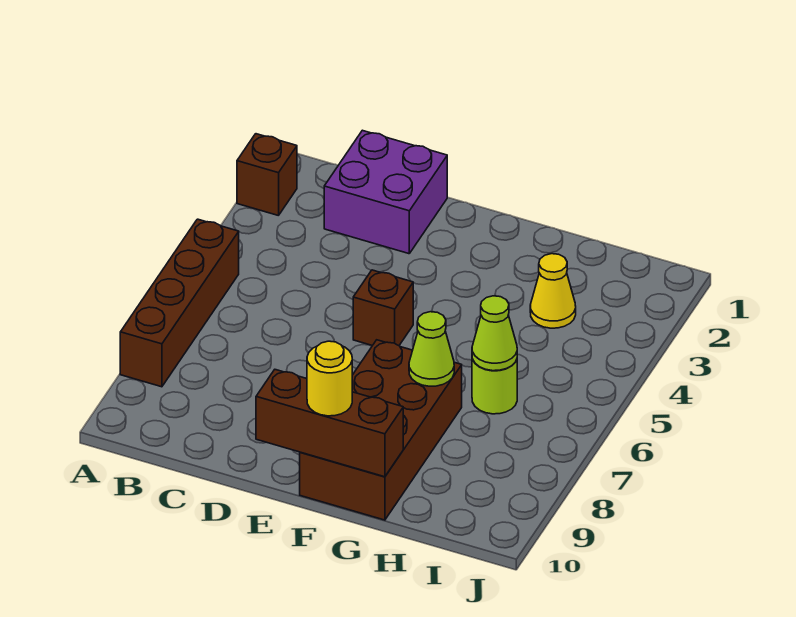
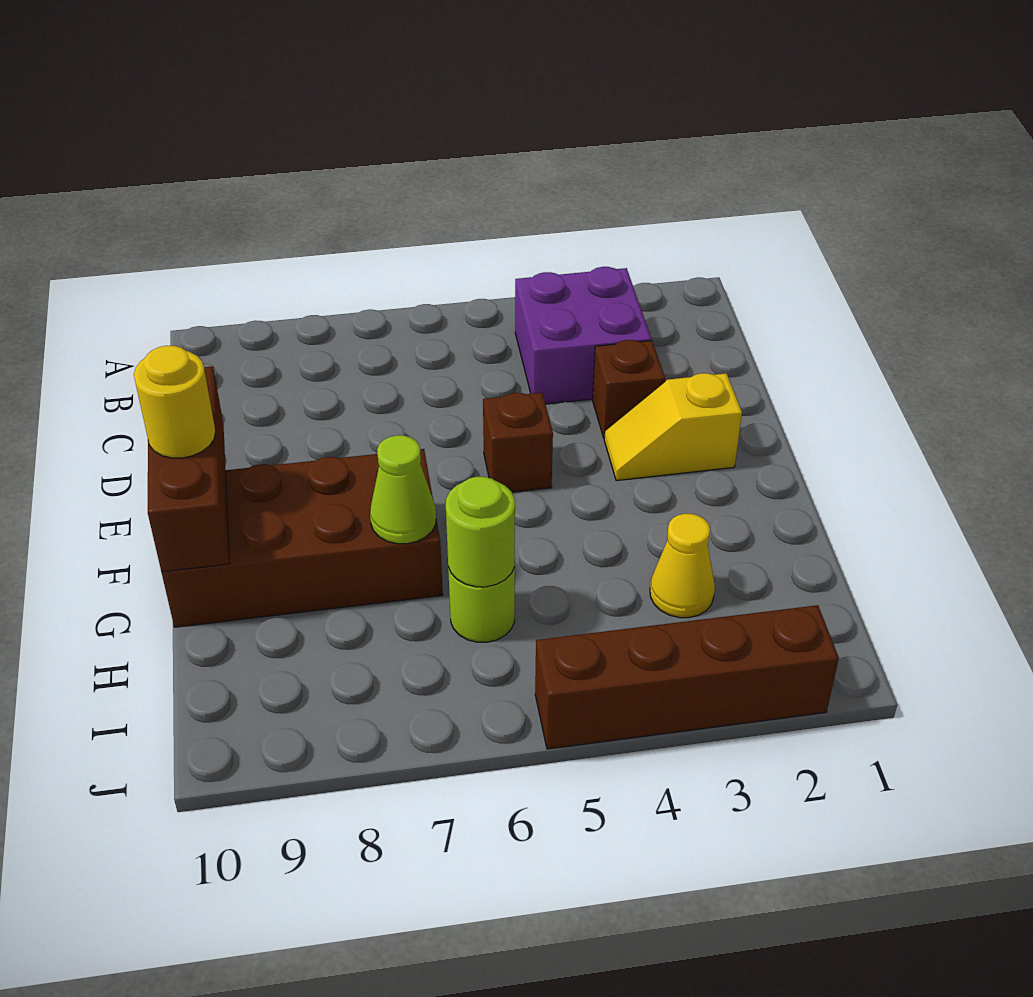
brown 1x1 brick [237,134,297,216] -> brown 1x1 brick moved to [593,340,665,438]
brown 1x4 brick [120,219,239,387] -> brown 1x4 brick moved to [535,605,839,749]
purple 2x2 brick [324,130,447,254] -> purple 2x2 brick moved to [515,267,651,404]
none -> yellow 1x2 slope [604,373,742,481]
lime 1x1 cone [472,296,517,371] -> lime 1x1 round brick [446,476,515,587]

